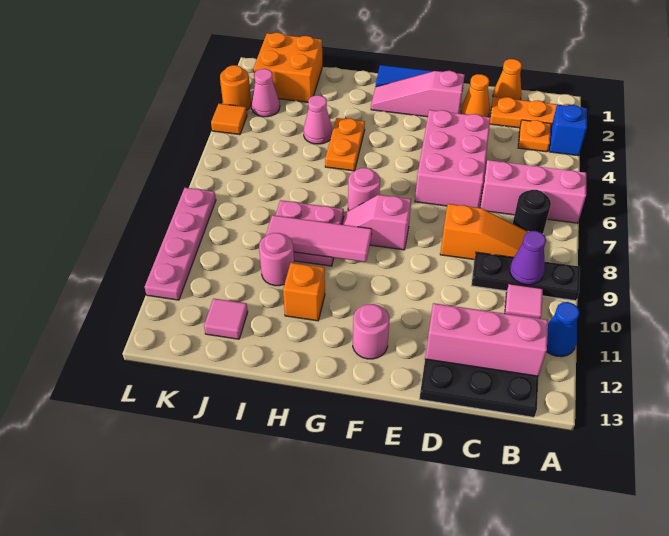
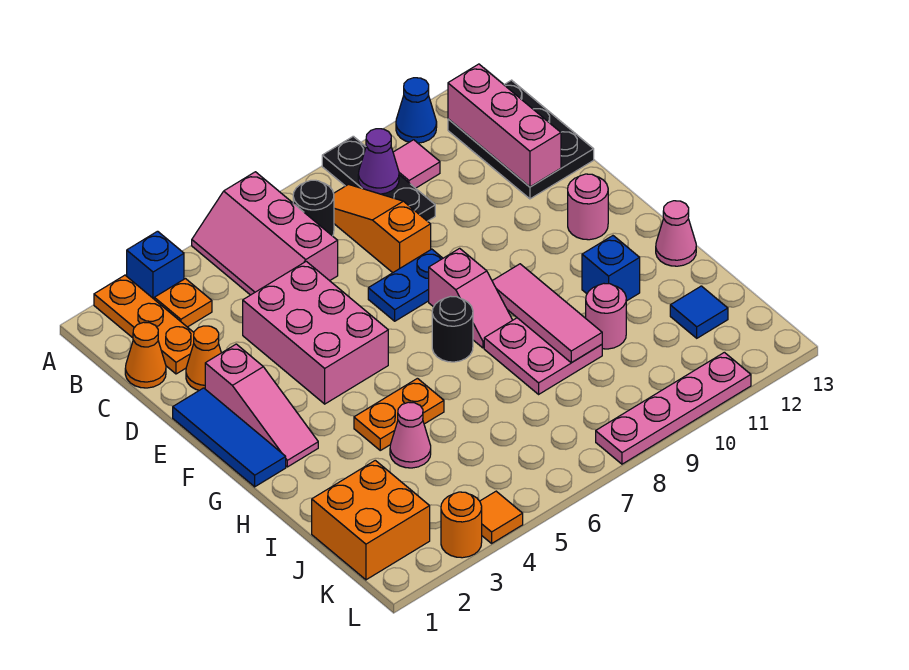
pink 2x3 brick [415,110,490,208] -> pink 2x3 brick turned to [243,261,388,404]
none -> blue 1x2 plate [368,249,443,321]
pink 1x1 round brick [348,168,380,210] -> black 1x1 round brick [432,296,473,362]
orange 1x1 brick [283,263,325,321] -> blue 1x1 brick [582,236,640,301]
pink 1x1 tile [204,299,248,339] -> blue 1x1 tile [670,286,728,338]
pink 1x1 cone [251,69,280,117] -> pink 1x1 cone moved to [656,201,696,266]

